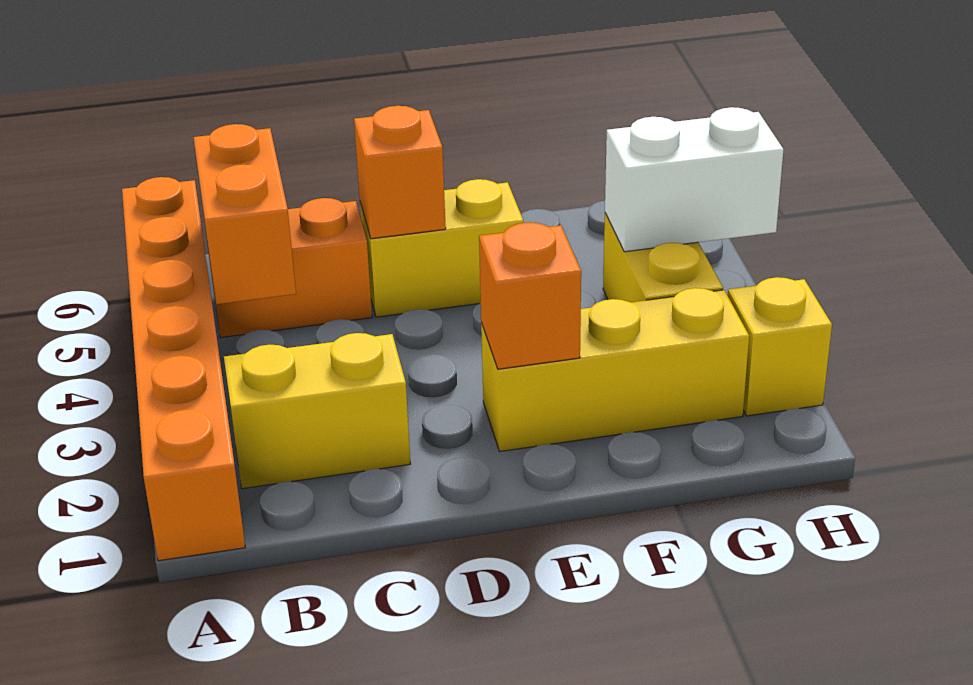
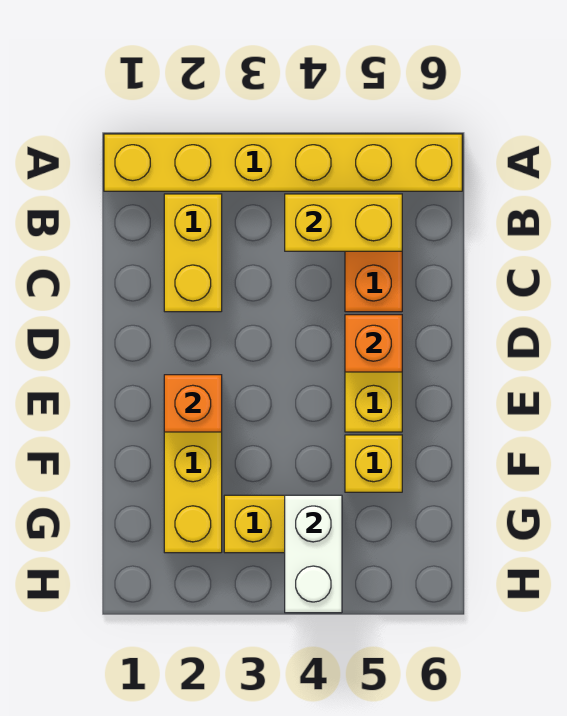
orange 1x6 brick [122,177,245,561] -> yellow 1x6 brick [104,134,462,191]
orange 1x2 brick [193,124,296,304] -> yellow 1x2 brick [285,194,402,251]
yellow 1x1 brick [728,277,832,416] -> yellow 1x1 brick moved to [345,435,402,492]

